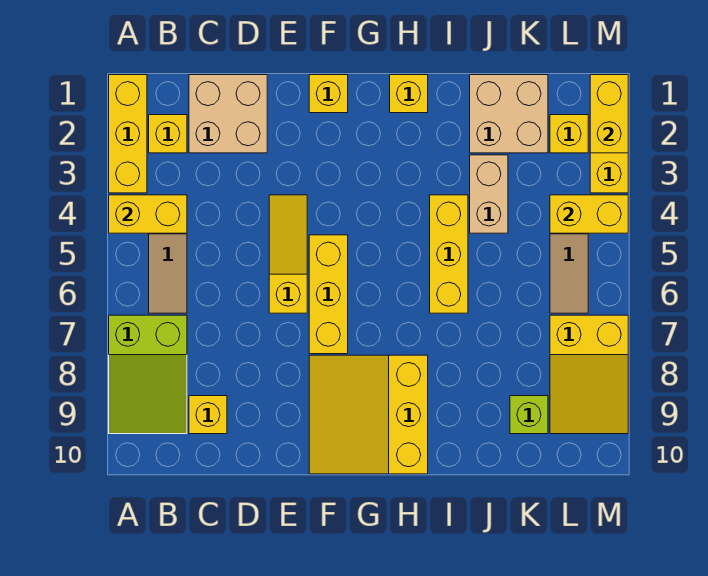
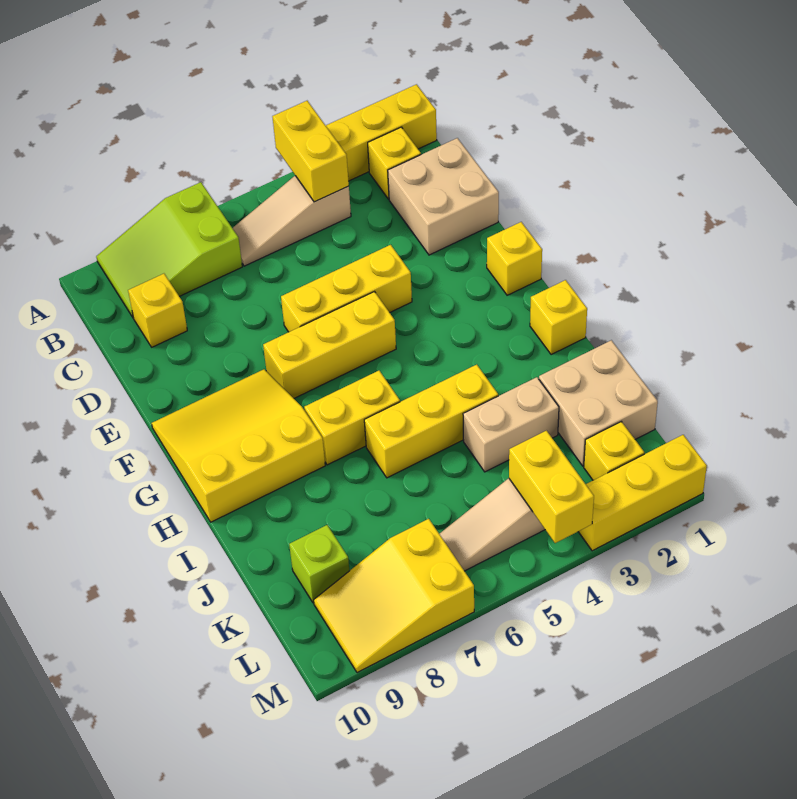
yellow 1x3 slope [269,195,307,313] -> yellow 1x3 brick [281,245,412,332]
yellow 1x2 brick [590,75,628,153] -> yellow 1x2 brick moved to [304,371,400,465]

